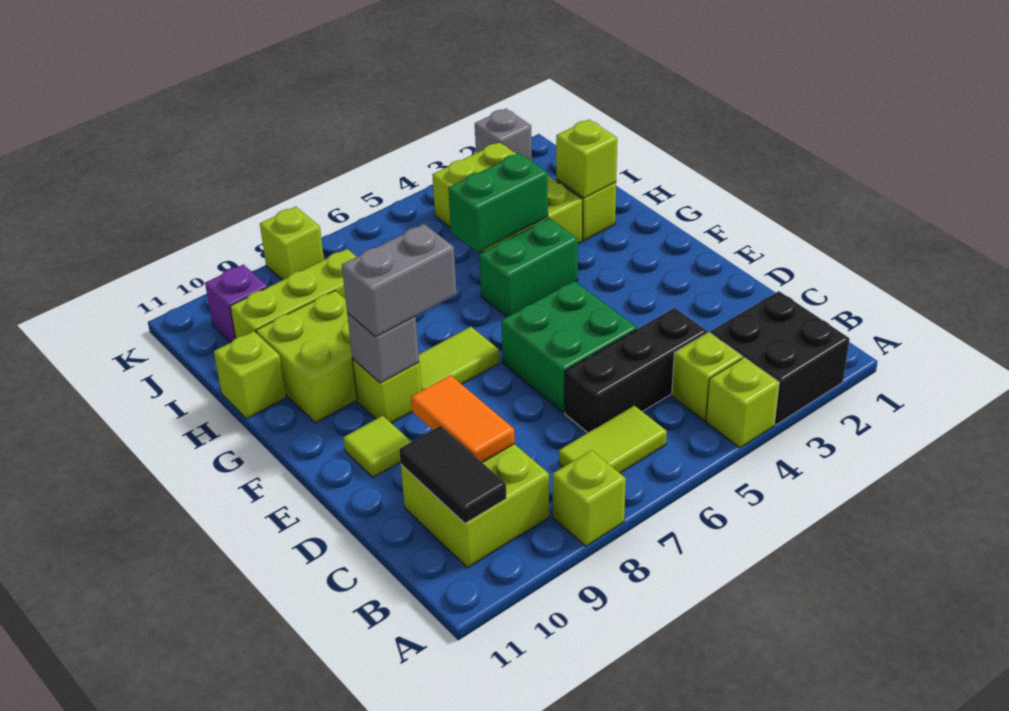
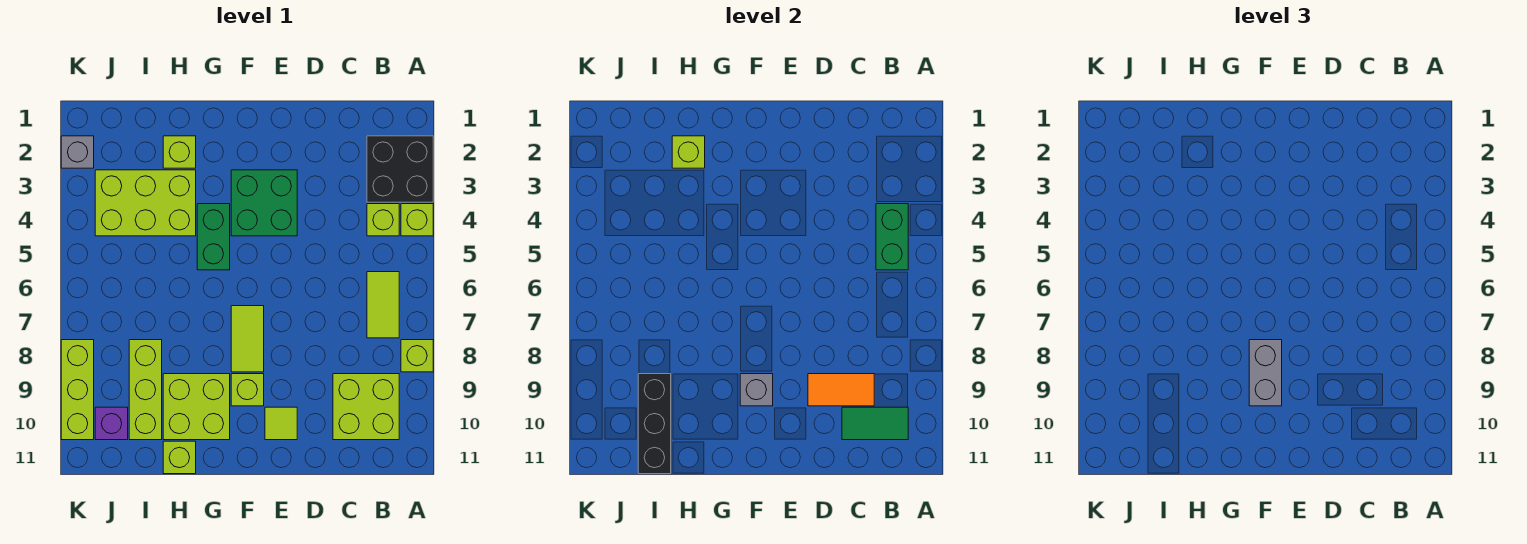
black 1x2 tile [399,426,506,523] -> green 1x2 tile [842,407,908,440]
black 1x3 brick [565,308,707,433] -> black 1x3 brick moved to [638,374,671,474]
green 2x2 brick [501,281,637,413] -> green 2x2 brick moved to [231,170,297,236]
green 1x2 brick [448,153,548,252] -> green 1x2 brick moved to [876,204,908,270]
lime 1x1 brick [260,207,324,280] -> lime 1x3 brick [61,340,94,440]

